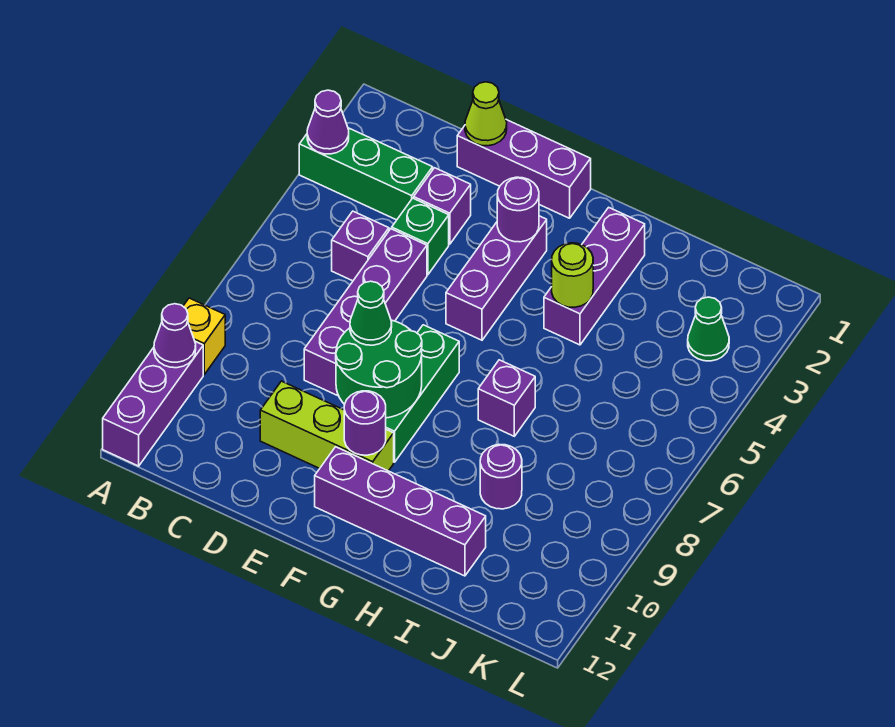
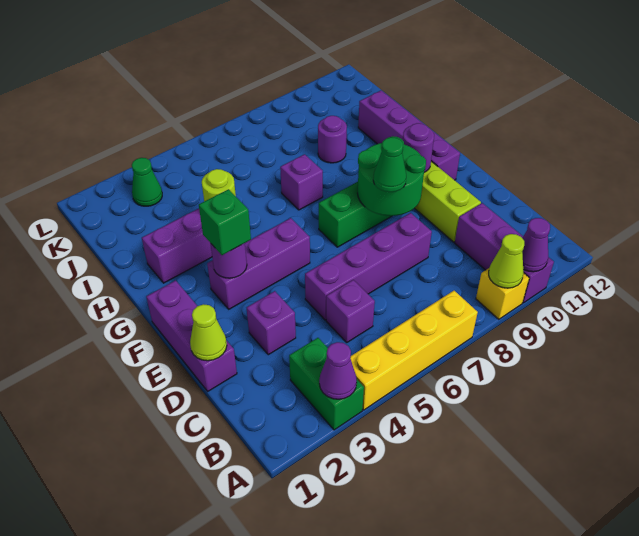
green 1x3 brick [299,128,433,220] -> green 1x2 brick [289,338,364,430]
none -> yellow 1x4 brick [350,291,478,410]
none -> lime 1x1 cone [489,234,524,288]
purple 1x3 brick [103,342,203,466] -> purple 1x3 brick turned to [455,203,554,303]
green 1x1 brick [392,198,449,275] -> green 1x1 brick moved to [199,189,251,255]

